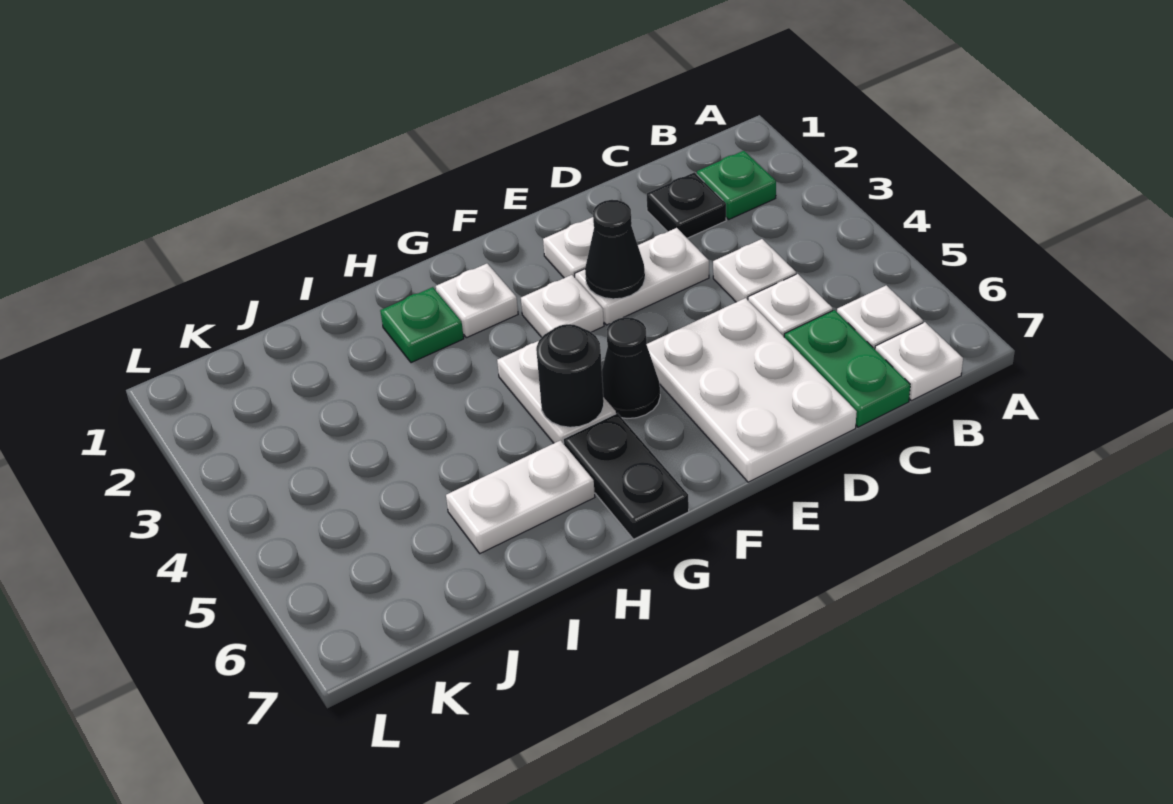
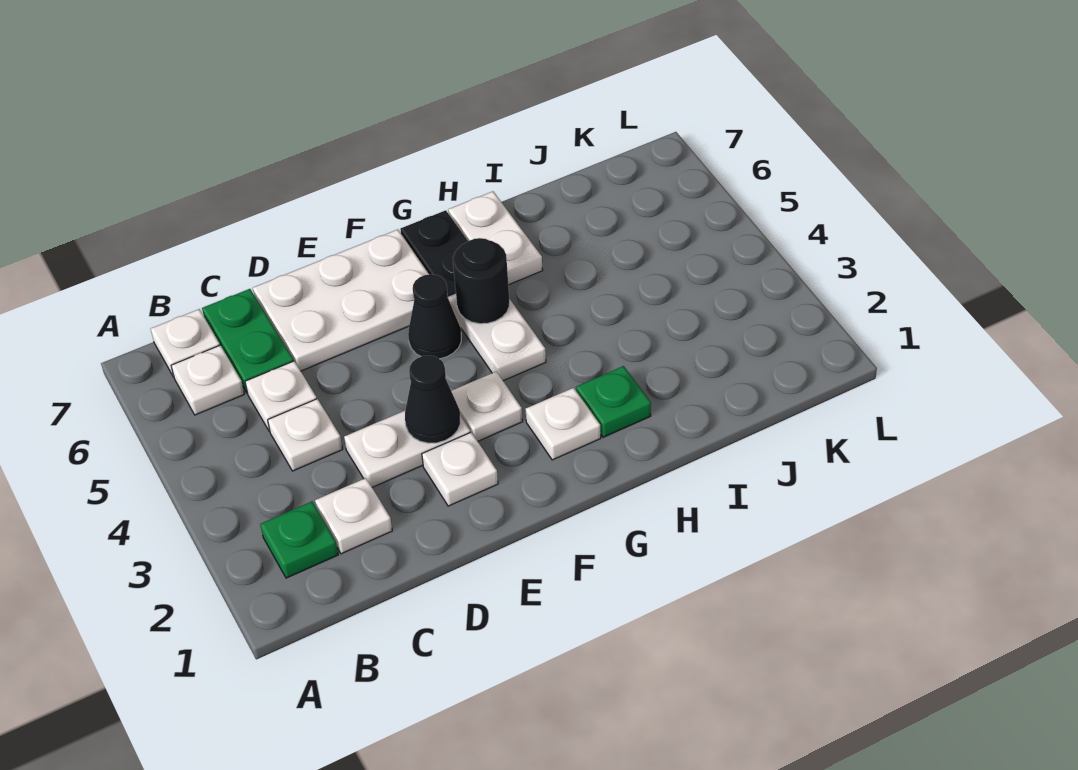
black 1x1 plate [647,172,726,238] -> white 1x1 plate [315,478,392,554]
white 2x3 plate [647,298,857,482] -> white 2x3 plate turned to [253,230,429,371]
white 1x2 plate [446,440,595,553] -> white 1x2 plate turned to [448,191,543,285]

